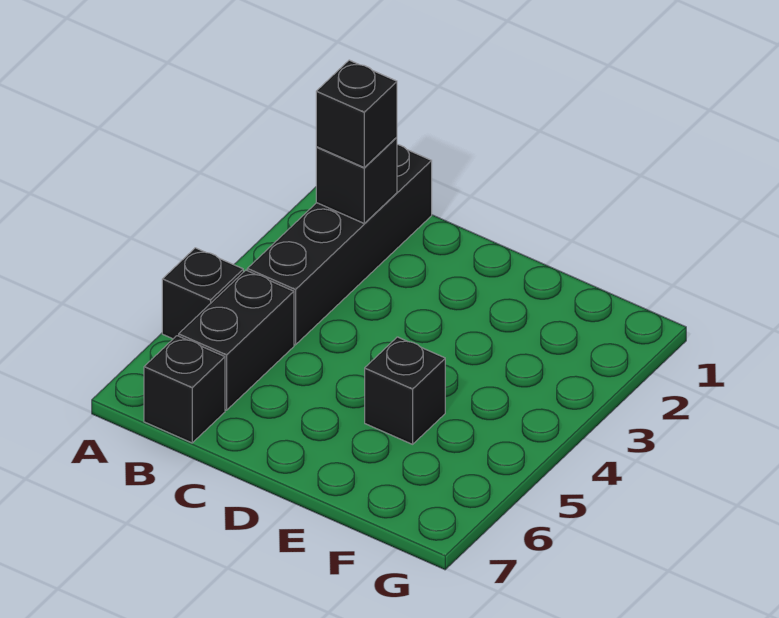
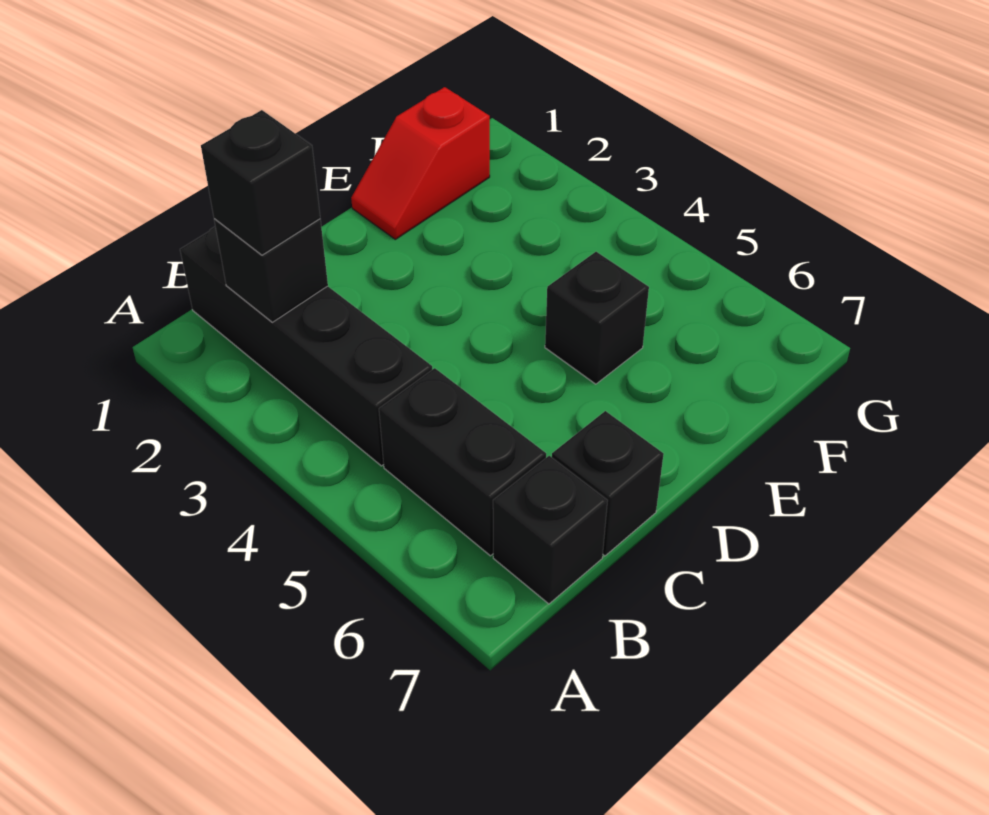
black 1x1 brick [162,248,243,339] -> black 1x1 brick moved to [552,411,664,556]
none -> red 1x2 slope [351,87,490,239]

